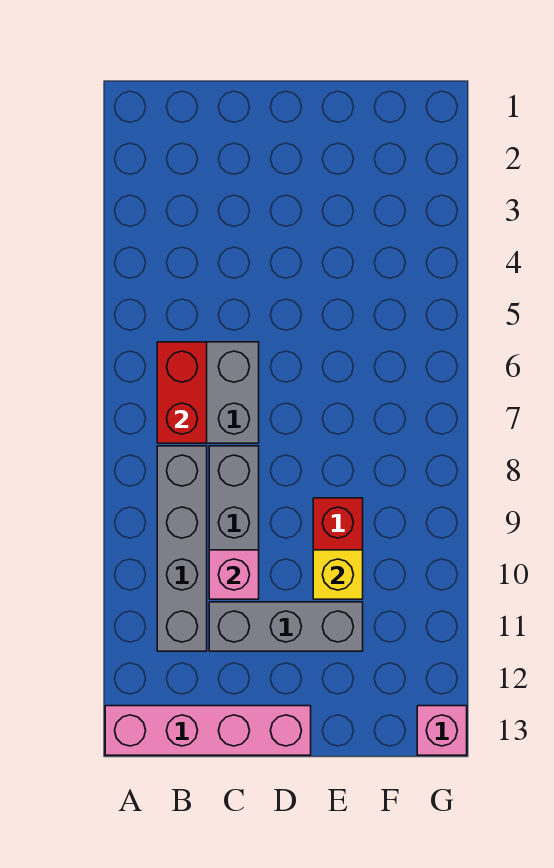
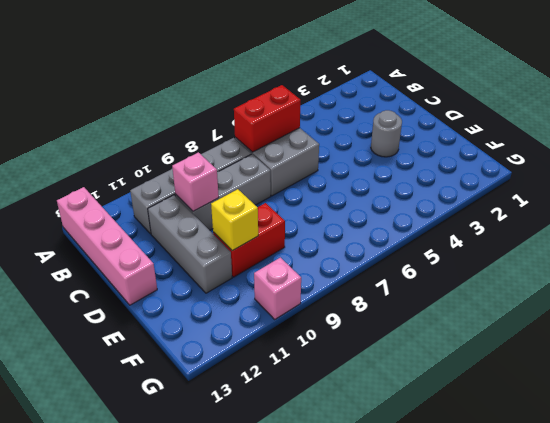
none -> grey 1x1 round brick [371,110,402,157]
pink 1x1 brick [417,706,467,755] -> pink 1x1 brick moved to [254,257,301,319]

